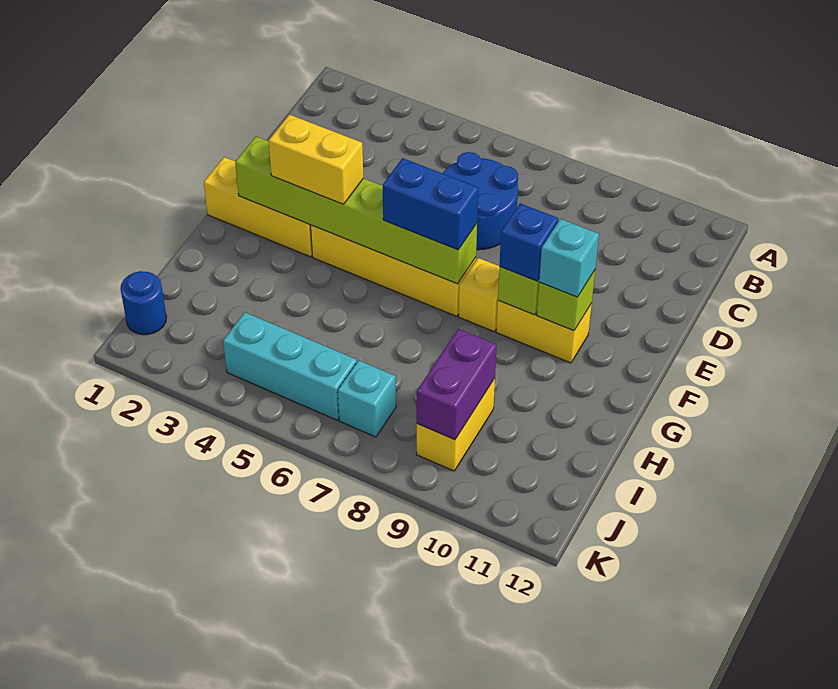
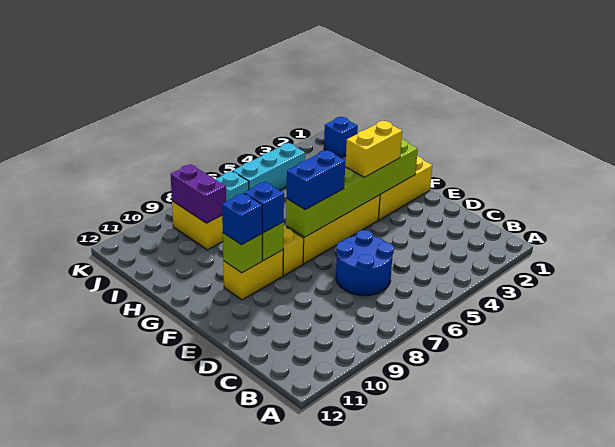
cyan 1x1 brick [539,219,599,297] -> blue 1x1 brick [222,193,263,245]
blue 1x1 round brick [121,271,166,335] -> blue 1x1 brick [324,117,358,158]

